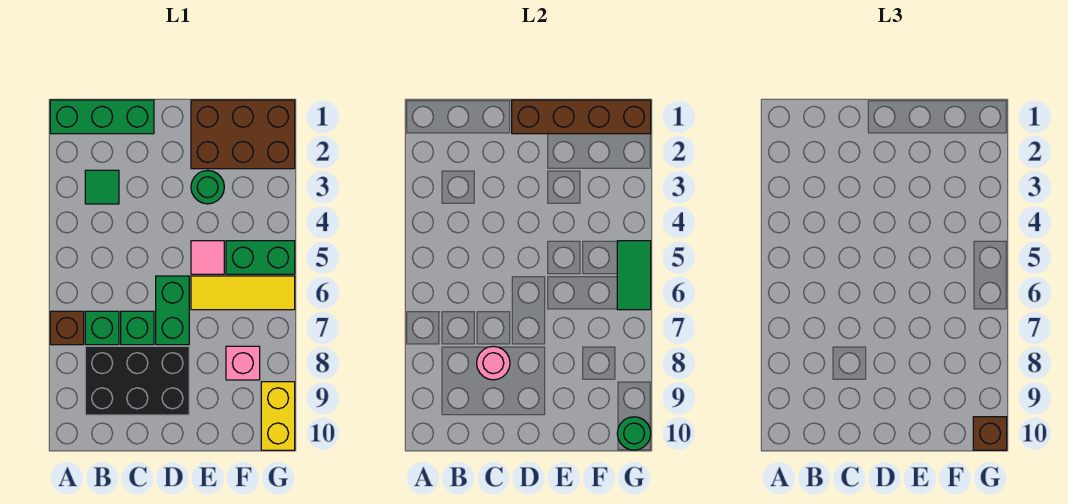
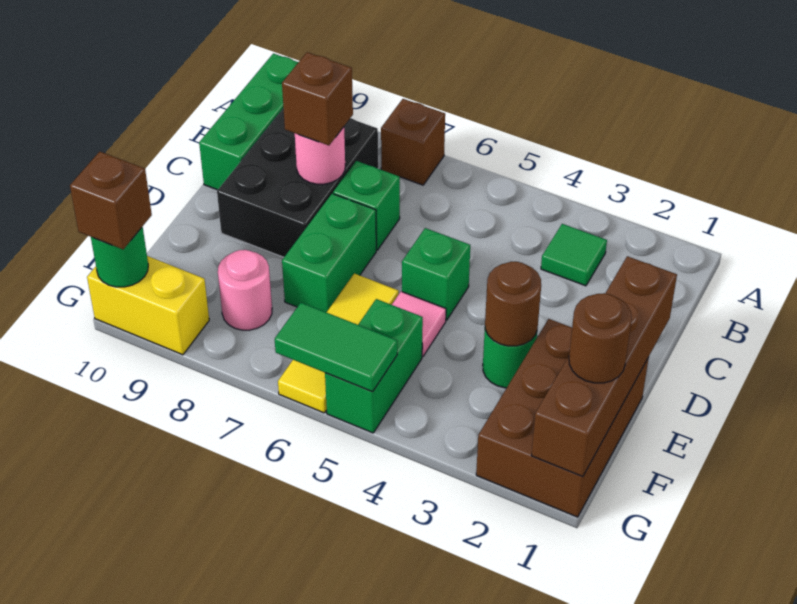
green 1x3 brick [50,100,154,134] -> green 1x3 brick moved to [199,53,298,190]
green 1x1 brick [85,311,119,345] -> green 1x1 brick moved to [402,228,470,320]
none -> brown 1x1 brick [282,52,353,145]
green 1x2 brick [156,276,189,345] -> green 1x2 brick turned to [282,194,376,312]
none -> brown 1x1 round brick [485,262,541,346]
none -> brown 1x1 round brick [569,293,632,383]
pink 1x1 brick [226,346,260,380] -> pink 1x1 round brick [218,250,272,330]

